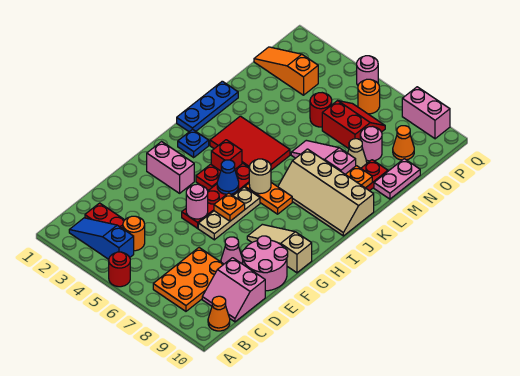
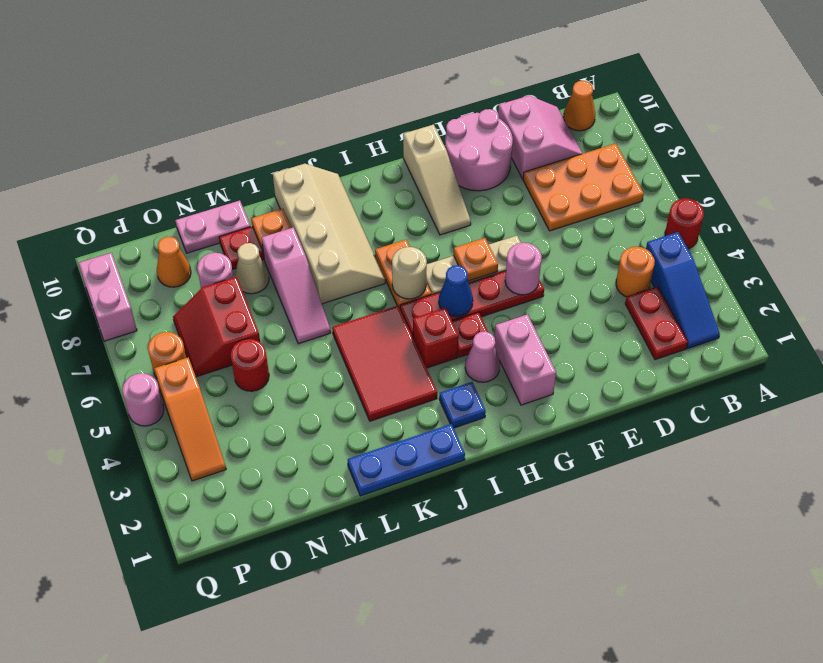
pink 1x1 cone [221,237,243,264] -> pink 1x1 cone moved to [465,332,500,382]
orange 1x3 slope [254,47,318,95] -> orange 1x3 slope moved to [154,357,226,481]

